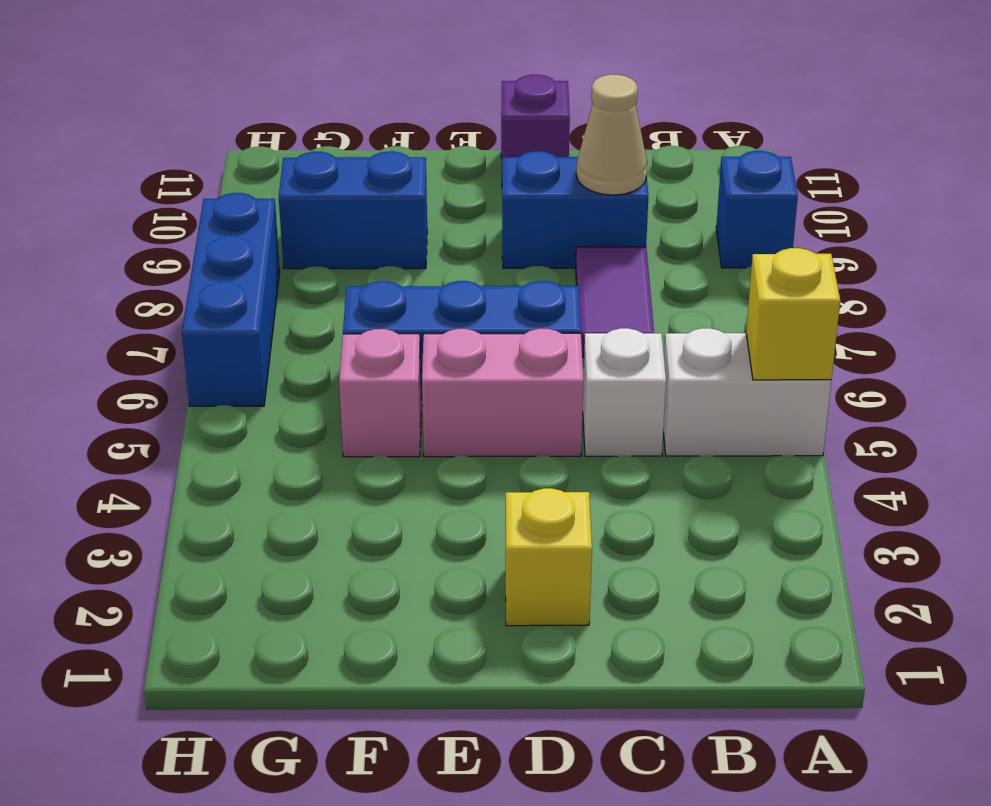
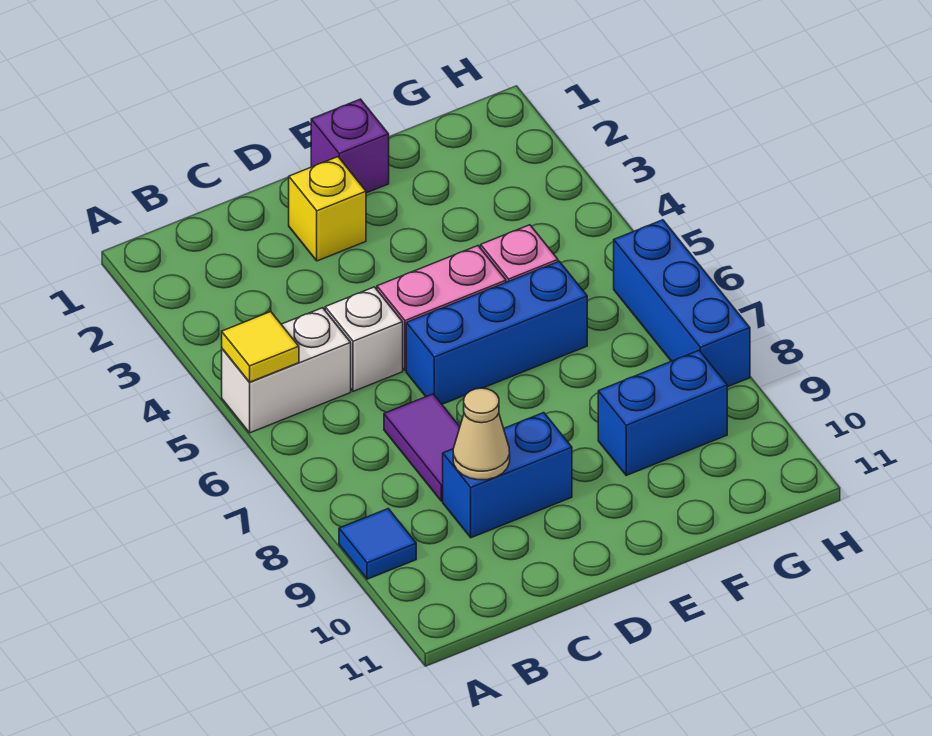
yellow 1x1 brick [746,248,840,380] -> yellow 1x1 tile [222,312,299,382]
blue 1x1 brick [716,151,798,268] -> blue 1x1 tile [339,509,416,579]
purple 1x1 brick [501,75,570,158] -> purple 1x1 brick moved to [311,99,389,193]

